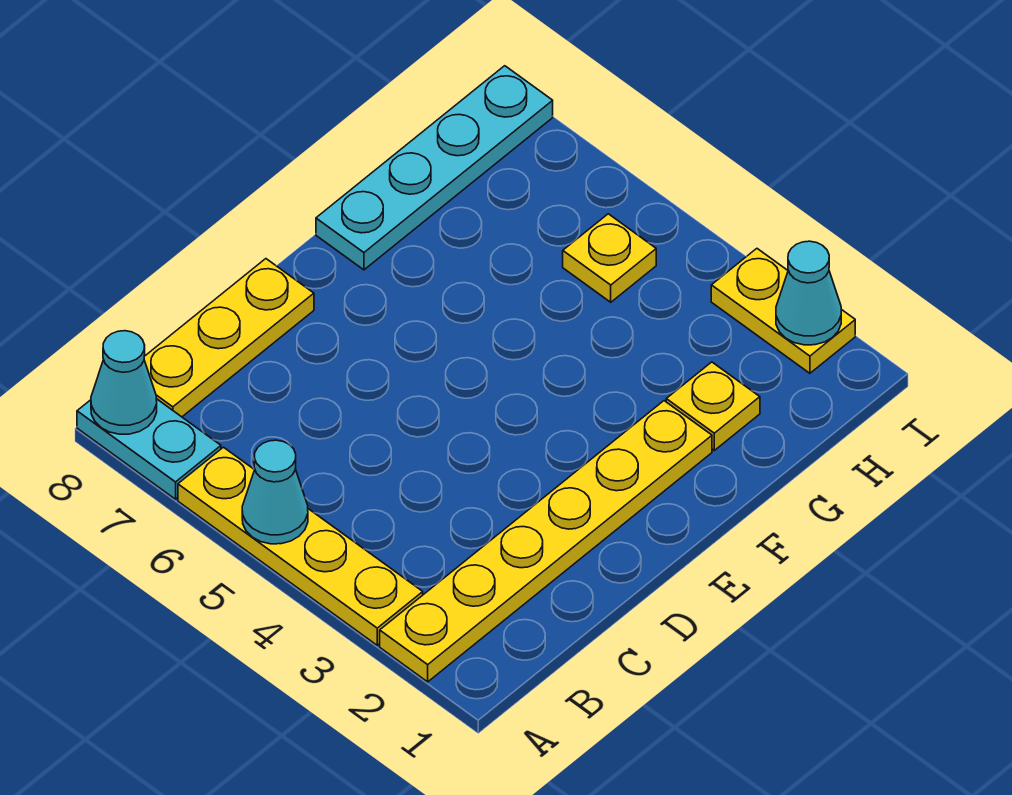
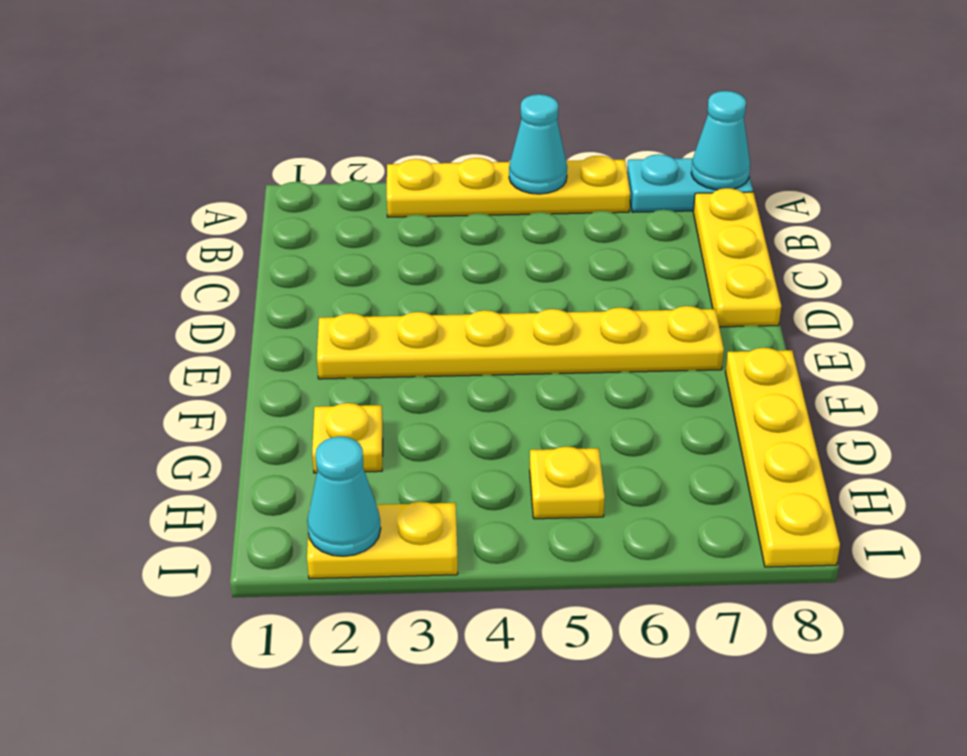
yellow 1x6 plate [380,401,712,682] -> yellow 1x6 plate turned to [317,306,724,379]
cyan 1x4 plate [316,66,553,270] -> yellow 1x4 plate [725,348,840,567]

